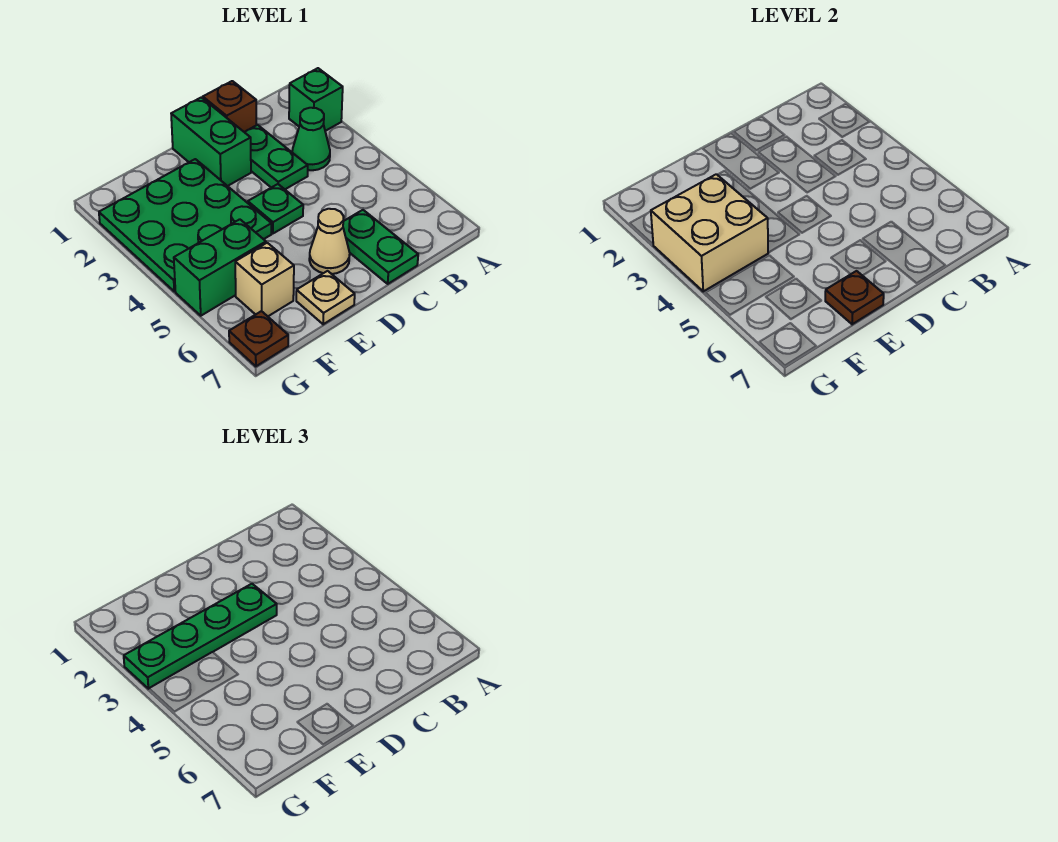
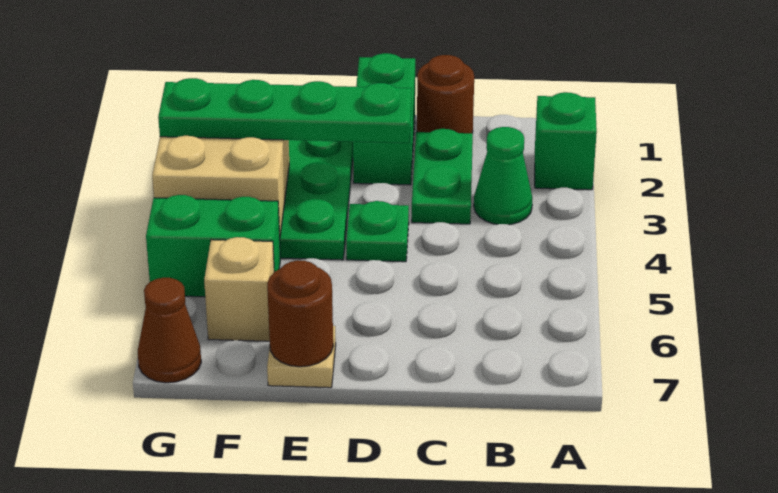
brown 1x1 brick [203,81,256,132] -> brown 1x1 round brick [417,55,474,133]
green 1x2 plate [343,210,418,284] -> none
tan 1x1 cone [309,209,350,274] -> none
brown 1x1 plate [825,271,884,324] -> brown 1x1 round brick [267,260,333,367]
brown 1x1 plate [229,311,288,366] -> brown 1x1 cone [138,278,201,383]

